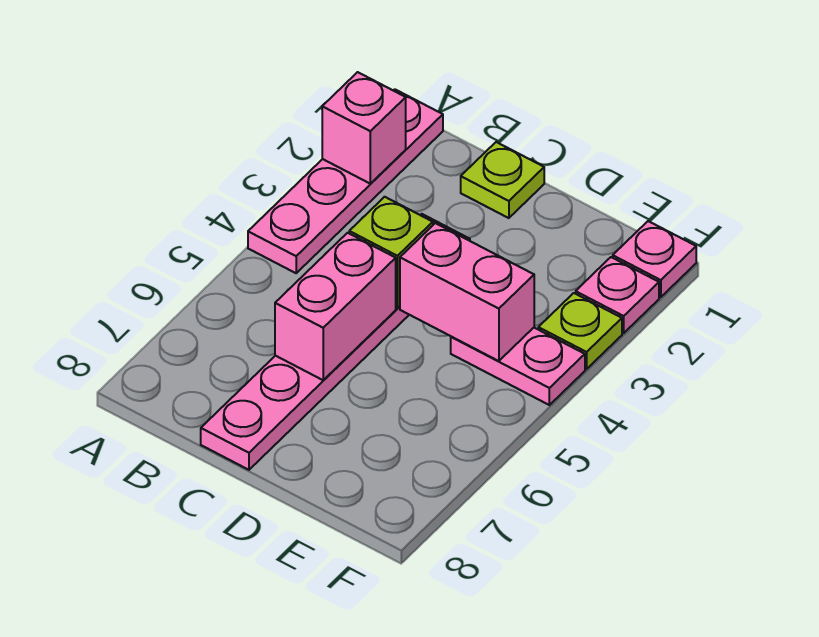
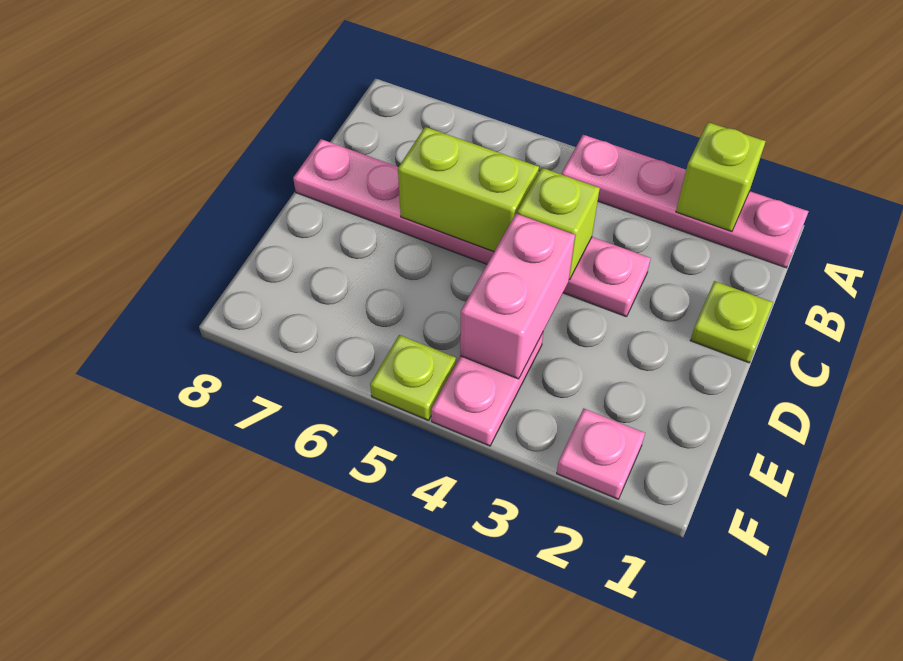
pink 1x1 brick [322,72,406,184] -> lime 1x1 brick [676,122,766,232]
pink 1x2 brick [275,233,396,380] -> lime 1x2 brick [398,127,539,252]
pink 1x1 plate [613,221,696,297] -> none
lime 1x1 plate [538,293,622,369] -> lime 1x1 plate moved to [370,335,456,420]

